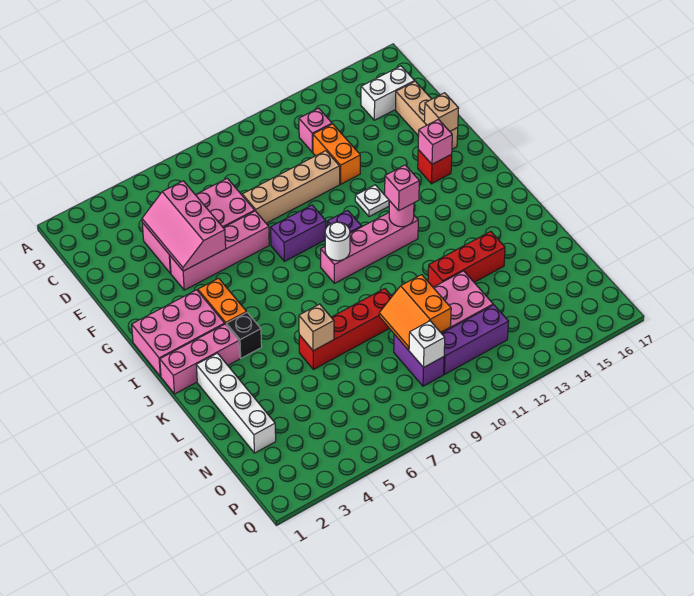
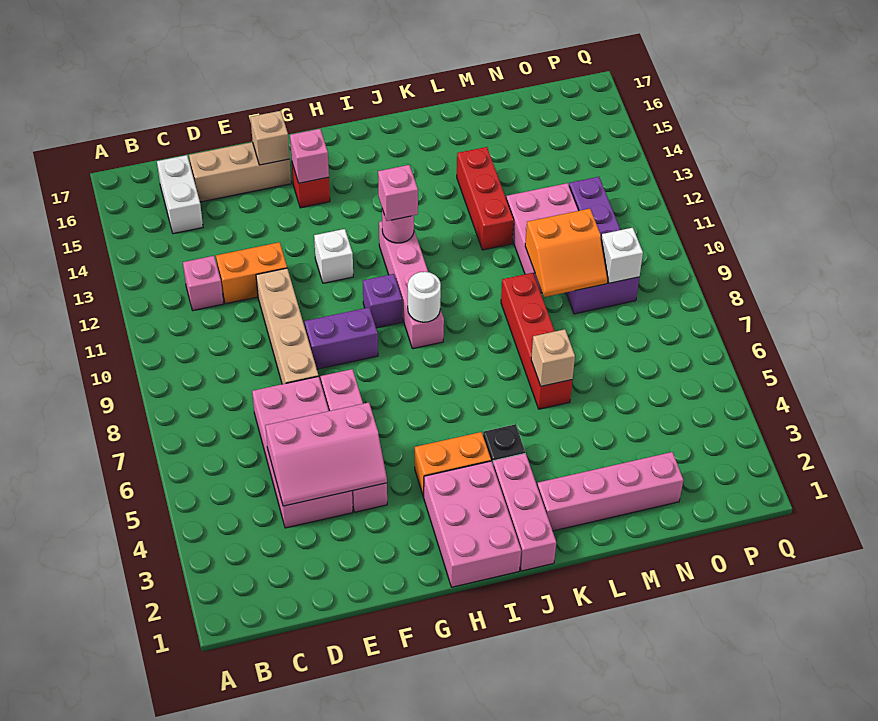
purple 1x2 brick [271,205,326,261] -> purple 1x2 brick turned to [305,307,378,369]
white 1x1 plate [355,185,389,217] -> white 1x1 brick [314,229,353,283]
white 1x4 brick [196,353,276,453] -> pink 1x4 brick [537,452,683,531]

